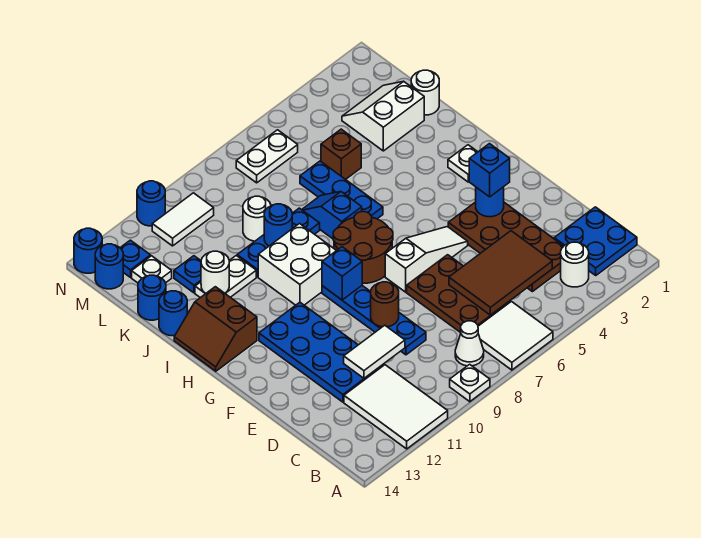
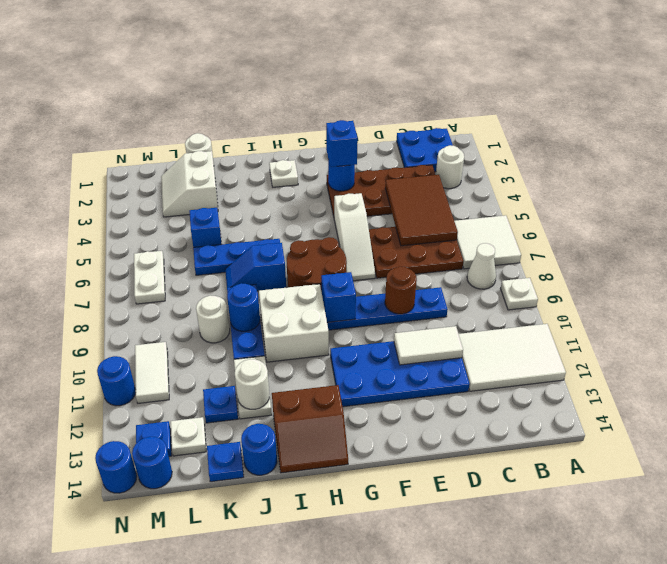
white 1x2 tile [344,325,405,378] -> white 1x2 tile turned to [394,326,463,365]
white 1x3 slope [385,227,468,292] -> white 1x3 slope turned to [334,193,375,281]
brown 1x1 brick [321,129,361,180] -> blue 1x1 brick [189,208,221,247]
blue 1x1 round brick [138,275,166,320] -> blue 1x1 plate [207,442,244,482]

